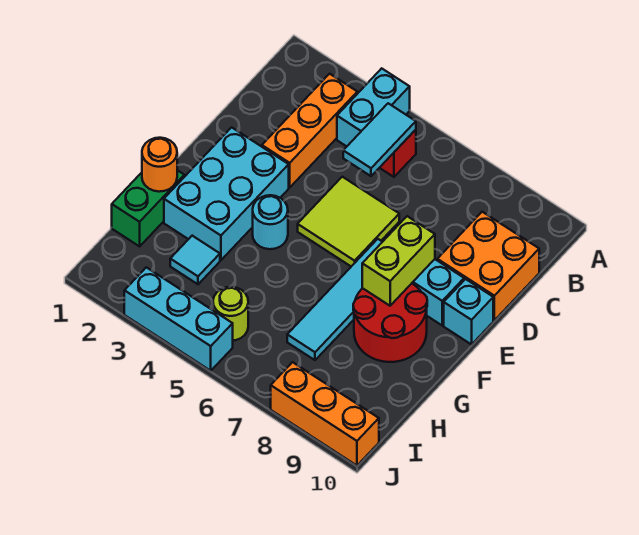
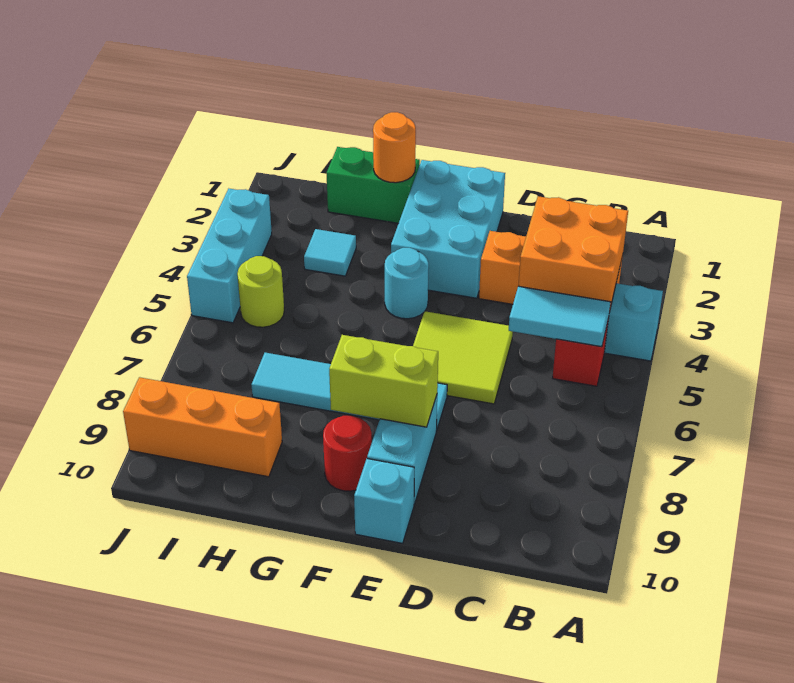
orange 2x2 brick [437,212,539,320] -> orange 2x2 brick moved to [519,196,628,312]
cyan 2x3 brick [164,127,289,260] -> cyan 2x3 brick turned to [391,160,505,298]
red 2x2 round brick [353,284,427,362] -> red 1x1 round brick [323,416,372,491]
orange 1x3 brick [271,362,379,465] -> orange 1x3 brick turned to [123,377,282,477]

